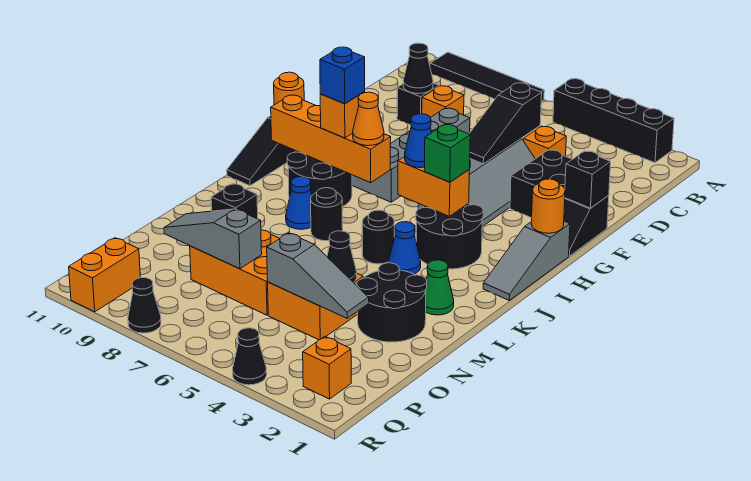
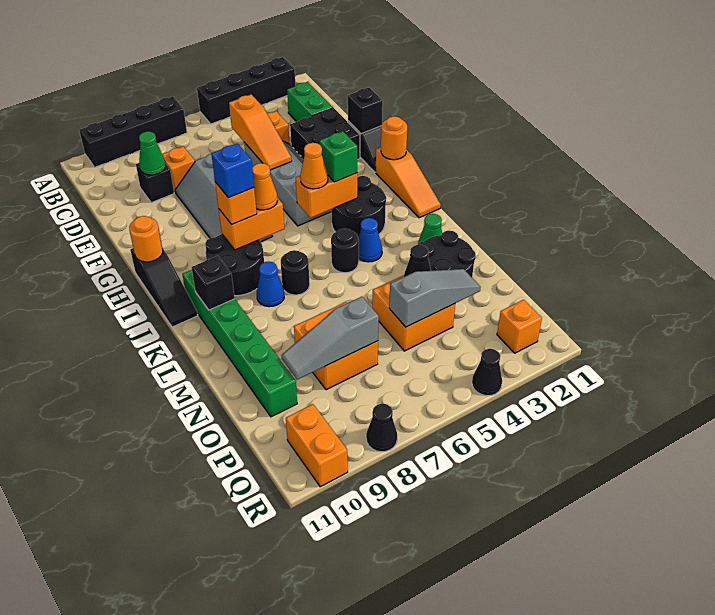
black 1x4 tile [430,52,544,102] -> black 1x4 brick [79,96,187,167]
none -> green 1x2 brick [287,82,333,122]
black 1x3 slope [469,83,542,164] -> orange 1x3 slope [229,94,292,170]
black 1x1 cone [403,43,433,94] -> green 1x1 cone [139,131,166,175]
grey 1x3 slope [483,221,570,300] -> orange 1x3 slope [376,147,441,218]
blue 1x1 cone [405,114,432,168] -> orange 1x1 cone [300,143,328,189]
orange 1x4 brick [271,95,391,183] -> orange 1x2 brick [219,198,284,250]
none -> green 1x6 brick [182,270,297,417]
orange 2x3 brick [190,230,280,315] -> orange 2x2 brick [294,302,378,390]
black 1x1 brick [211,184,258,219] -> black 1x1 brick moved to [192,256,235,310]

